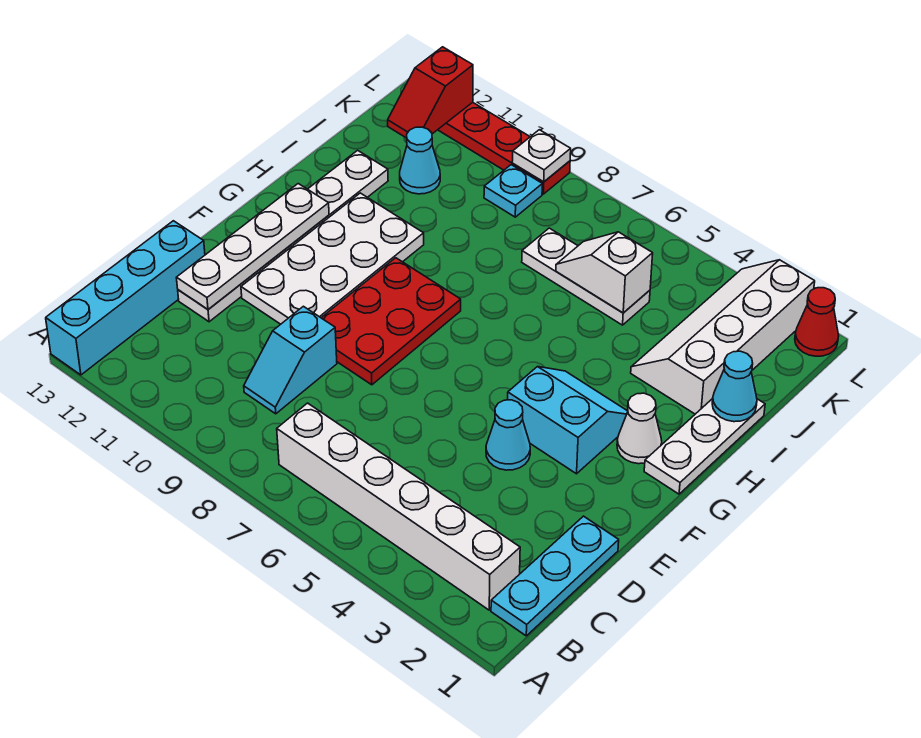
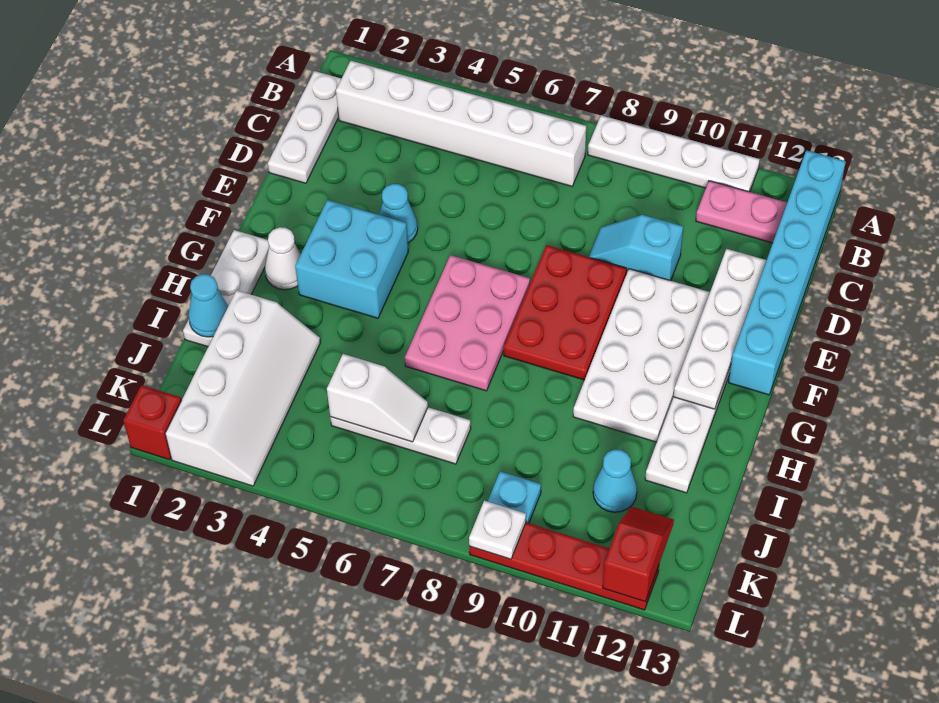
none -> white 1x4 plate [588,115,760,192]
cyan 1x4 brick [46,221,205,375] -> cyan 1x6 brick [729,150,846,395]
cyan 1x3 plate [491,516,619,636] -> white 1x3 plate [268,71,341,183]
none -> pink 1x2 plate [696,181,787,243]
cyan 1x2 slope [244,306,337,414] -> cyan 1x2 slope turned to [589,215,683,281]
cyan 2x2 slope [508,367,628,474] -> cyan 2x2 brick [295,200,408,318]
none -> pink 2x3 plate [405,255,530,391]
red 1x1 cone [795,288,839,356] -> red 1x1 brick [123,385,182,460]

